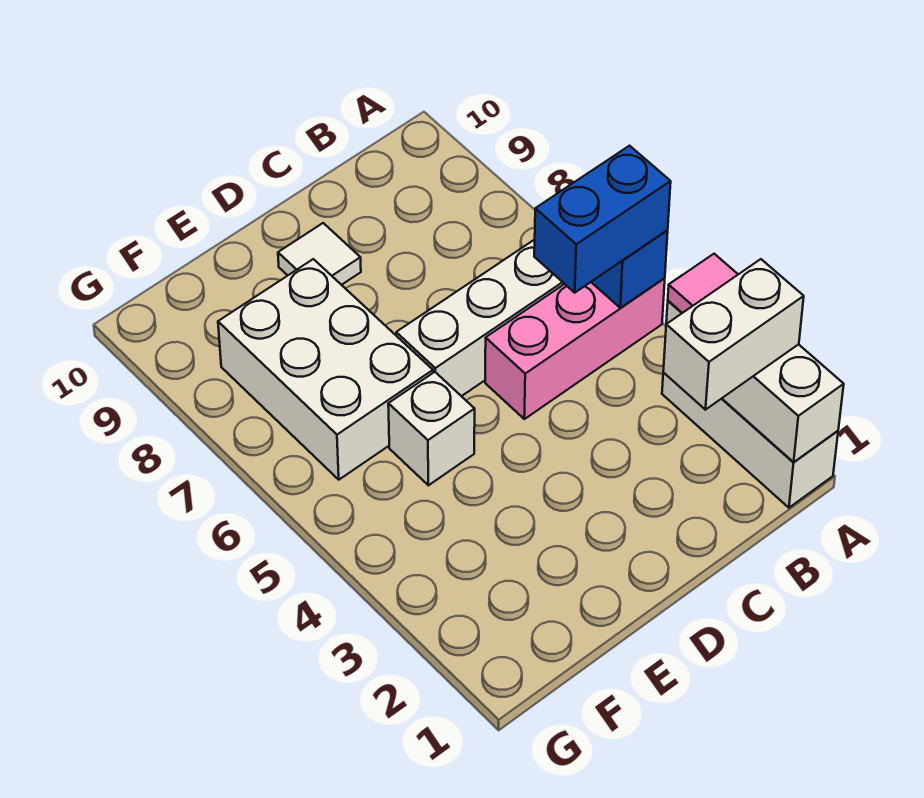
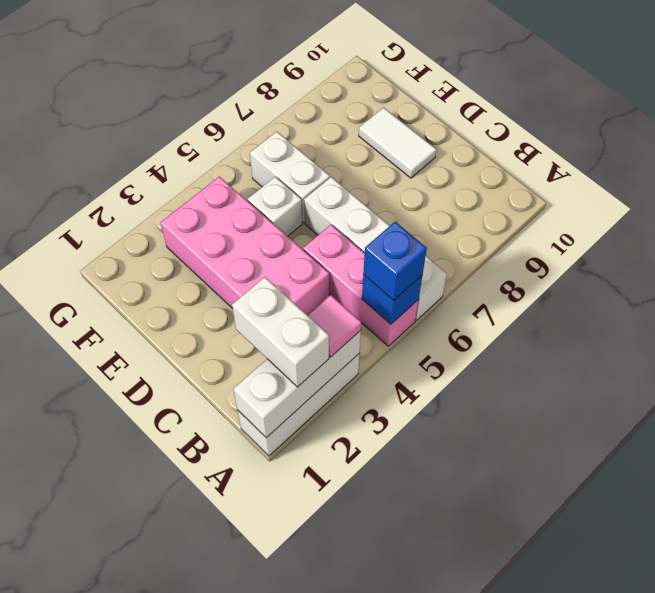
blue 1x2 brick [534,146,671,293] -> blue 1x1 brick [363,222,427,300]
none -> pink 2x4 brick [161,176,329,315]
white 1x1 tile [278,223,361,285] -> white 1x2 tile [359,108,436,178]
white 2x3 brick [218,259,433,480] -> white 1x2 brick [250,131,330,223]

